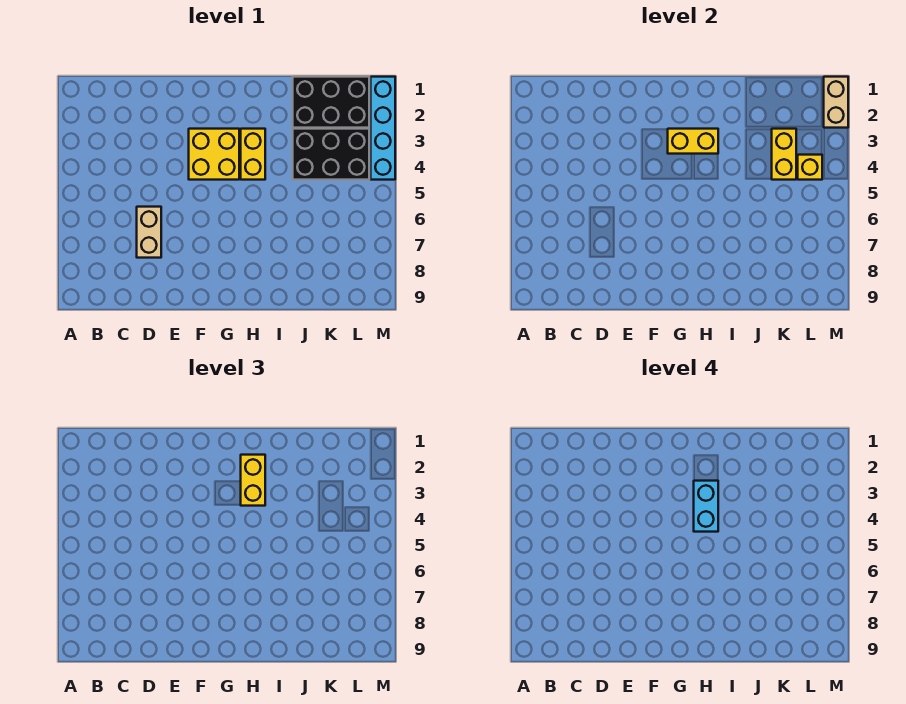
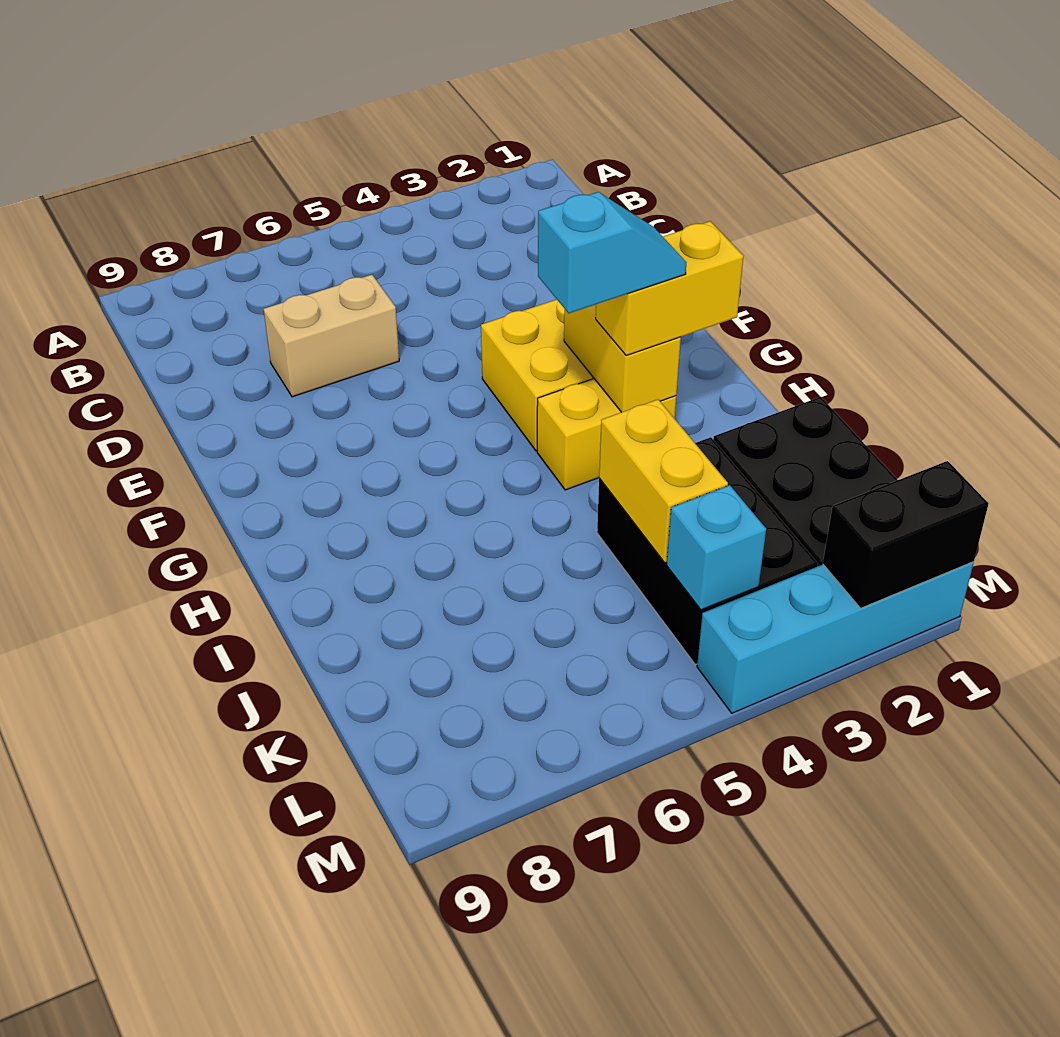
cyan 1x2 brick [694,481,718,532] -> cyan 1x2 slope [538,192,686,313]
yellow 1x2 brick [772,129,796,180] -> yellow 1x2 brick turned to [599,399,728,563]
yellow 1x1 brick [798,155,822,180] -> cyan 1x1 brick [667,485,766,610]
tan 1x2 brick [824,77,848,128] -> black 1x2 brick [823,461,989,608]

